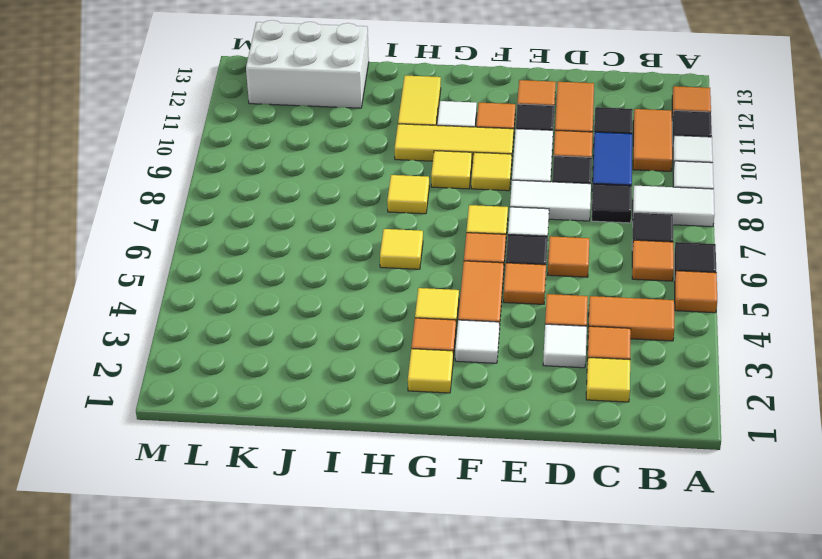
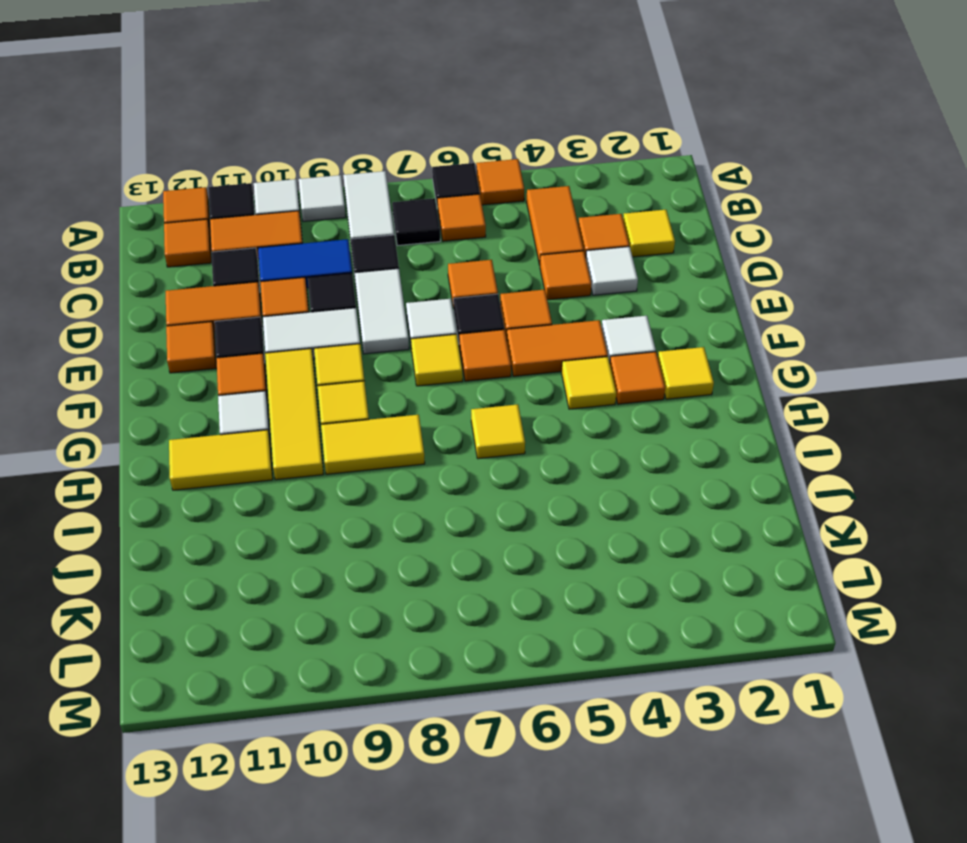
none -> orange 1x1 tile [164,219,211,267]
yellow 1x1 tile [387,175,429,214] -> yellow 1x2 tile [321,415,425,474]
white 2x3 brick [246,20,369,108] -> none

